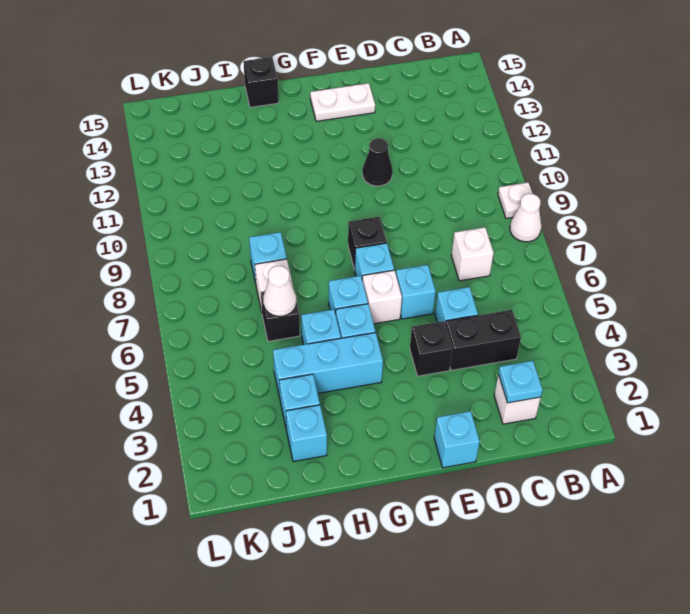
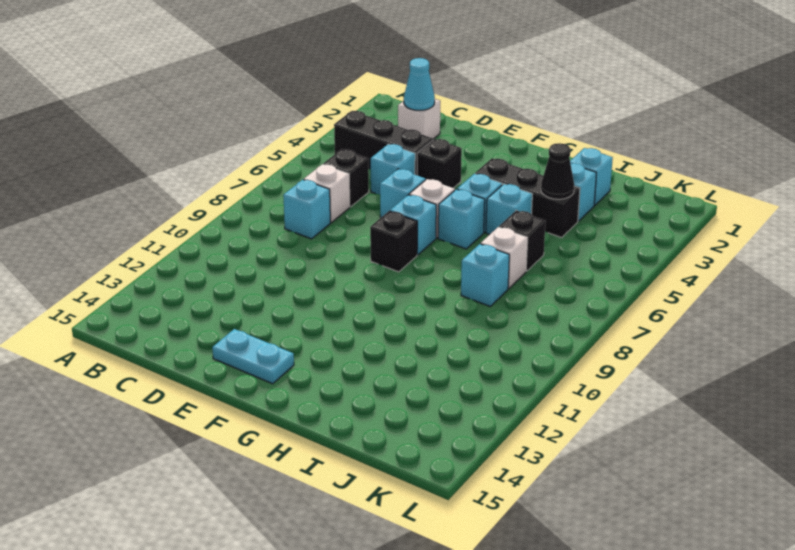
white 1x1 cone [510,194,542,242] -> none
white 1x1 plate [498,183,533,218] -> none
cyan 1x1 plate [498,361,543,403] -> cyan 1x1 cone [404,58,435,110]
black 1x2 brick [446,310,521,370] -> black 1x3 brick [334,111,433,175]
cyan 1x1 brick [434,411,480,468] -> cyan 1x1 brick moved to [283,180,330,239]
black 1x1 cone [362,138,393,186] -> black 1x1 cone moved to [541,143,574,199]
white 1x2 plate [310,83,375,121] -> cyan 1x2 plate [212,329,294,384]
cyan 1x3 brick [273,333,383,397] -> black 1x3 brick [475,158,580,237]
black 1x1 brick [243,57,279,107] -> black 1x1 brick moved to [324,149,369,207]
white 1x1 cone [263,266,296,316] -> none

